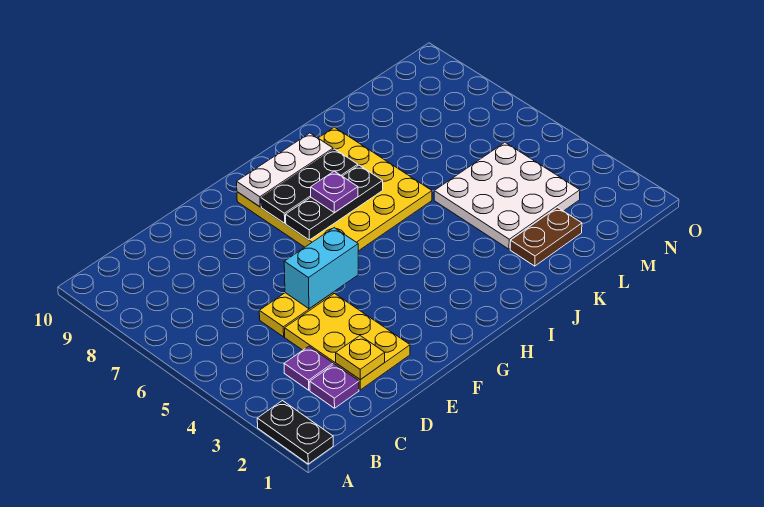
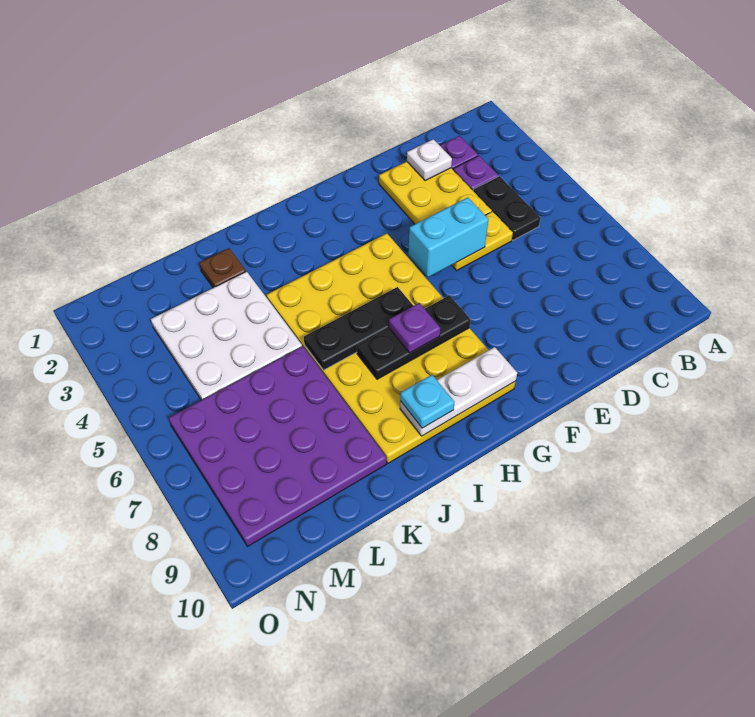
black 1x2 plate [257,401,333,464] -> black 1x2 plate moved to [473,176,540,240]
yellow 1x1 plate [336,336,385,380] -> white 1x1 plate [407,139,452,181]
yellow 4x4 plate [237,127,432,251] -> yellow 4x6 plate [267,233,516,463]
black 1x3 plate [261,149,358,223] -> black 1x3 plate moved to [304,287,413,370]
none -> cyan 1x1 plate [400,375,454,428]
brown 1x2 plate [510,207,582,266] -> brown 1x1 plate [199,248,246,288]
none -> purple 4x4 plate [169,346,386,546]

